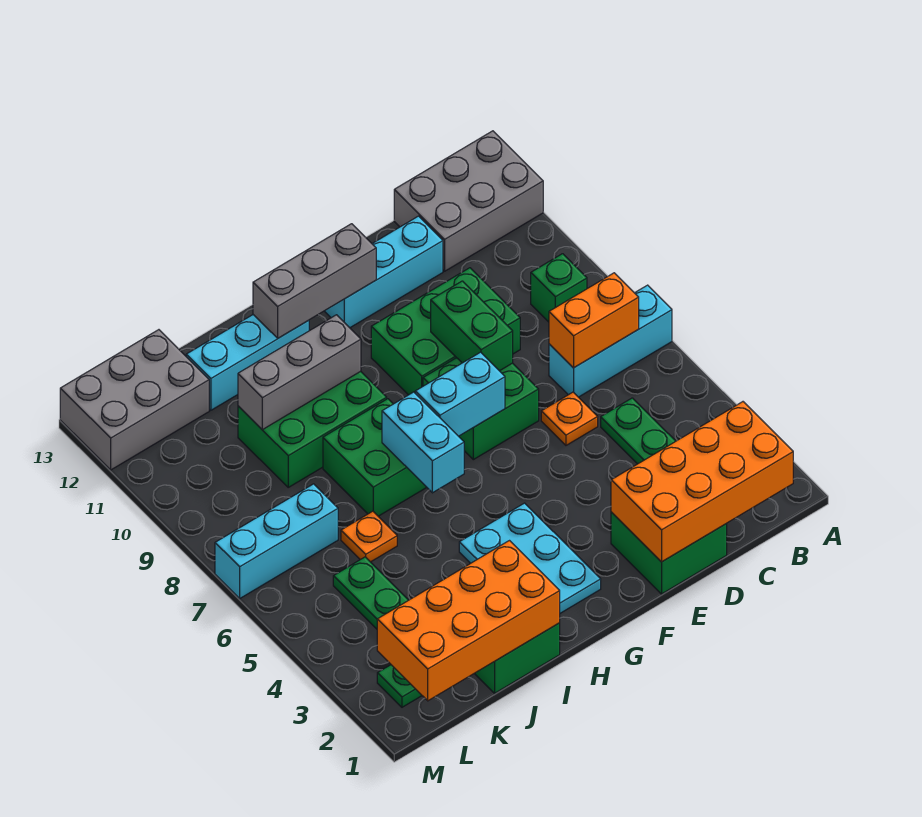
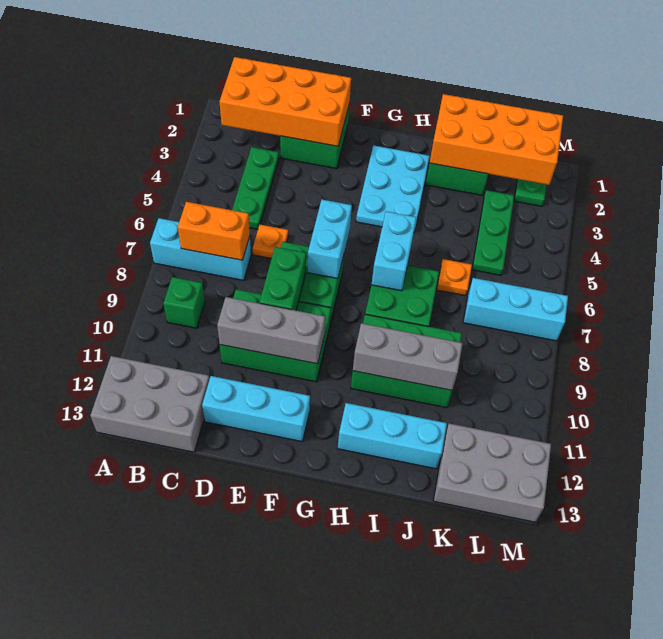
cyan 1x2 brick [415,352,505,436] -> cyan 1x2 brick turned to [308,199,352,279]
grey 1x3 brick [253,224,376,338] -> grey 1x3 brick moved to [217,297,325,364]

